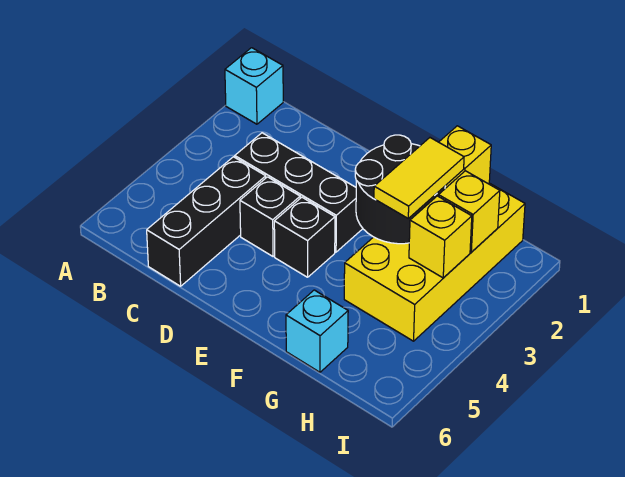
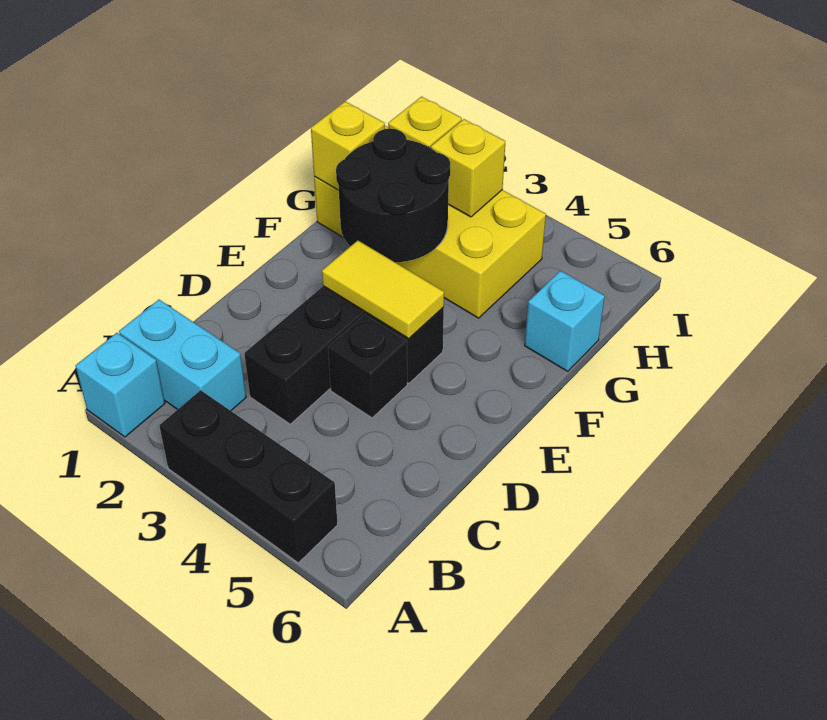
none -> cyan 1x2 brick [119,300,246,411]
black 1x3 brick [147,157,266,286] -> black 1x3 brick moved to [159,390,338,563]
yellow 1x2 tile [374,138,464,218] -> yellow 1x2 tile moved to [322,240,444,339]

